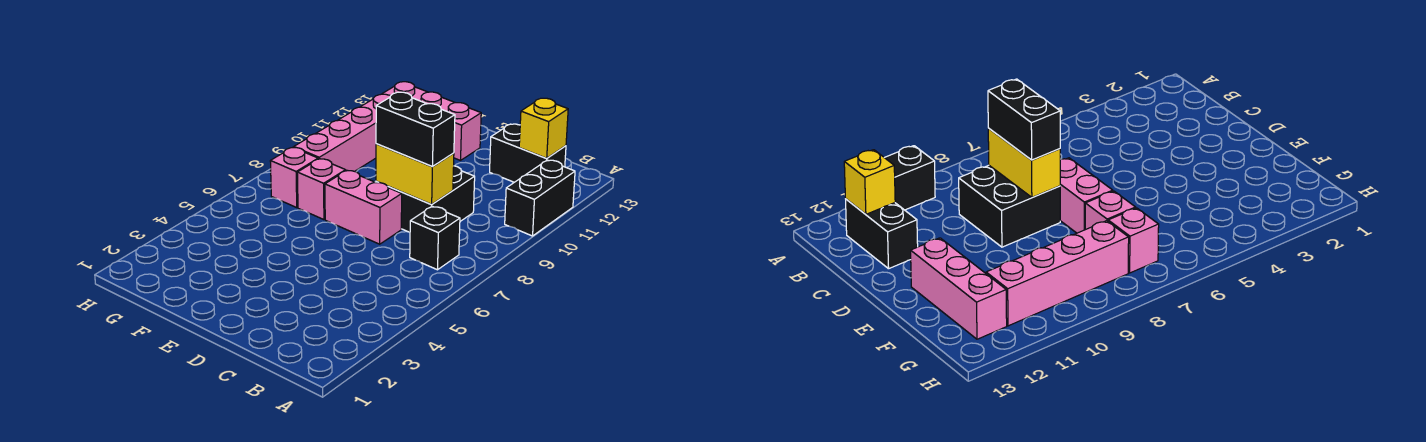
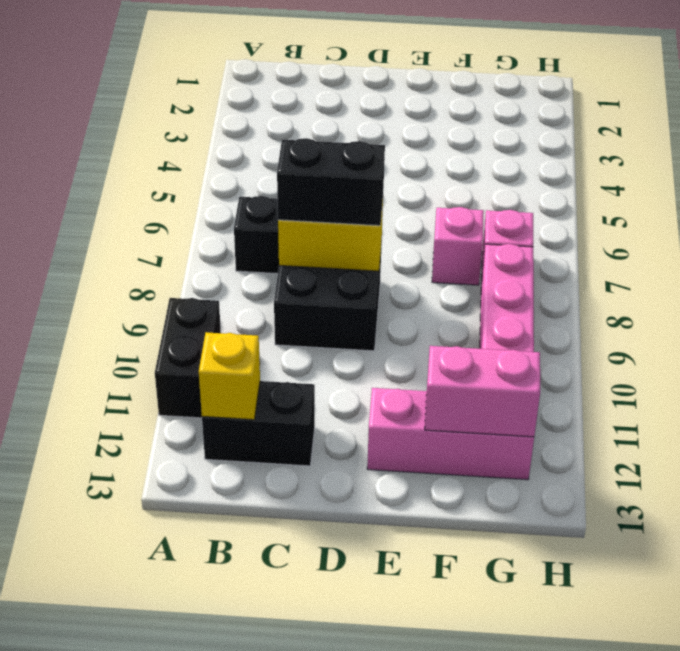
pink 1x2 brick [325,170,402,244] -> pink 1x2 brick moved to [425,346,540,437]

